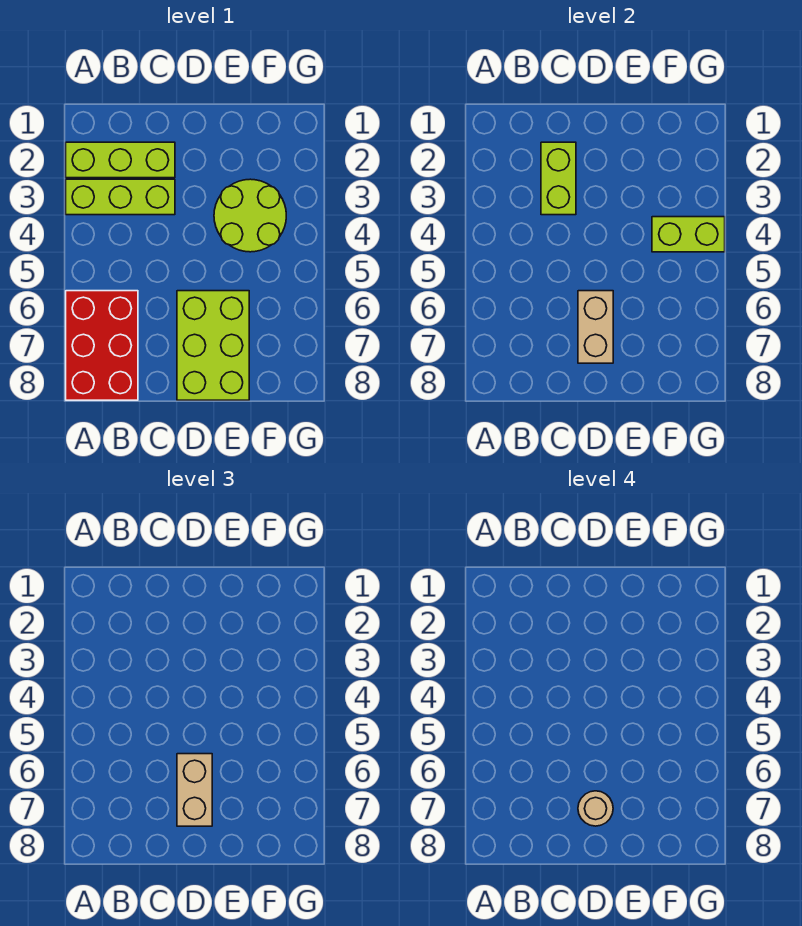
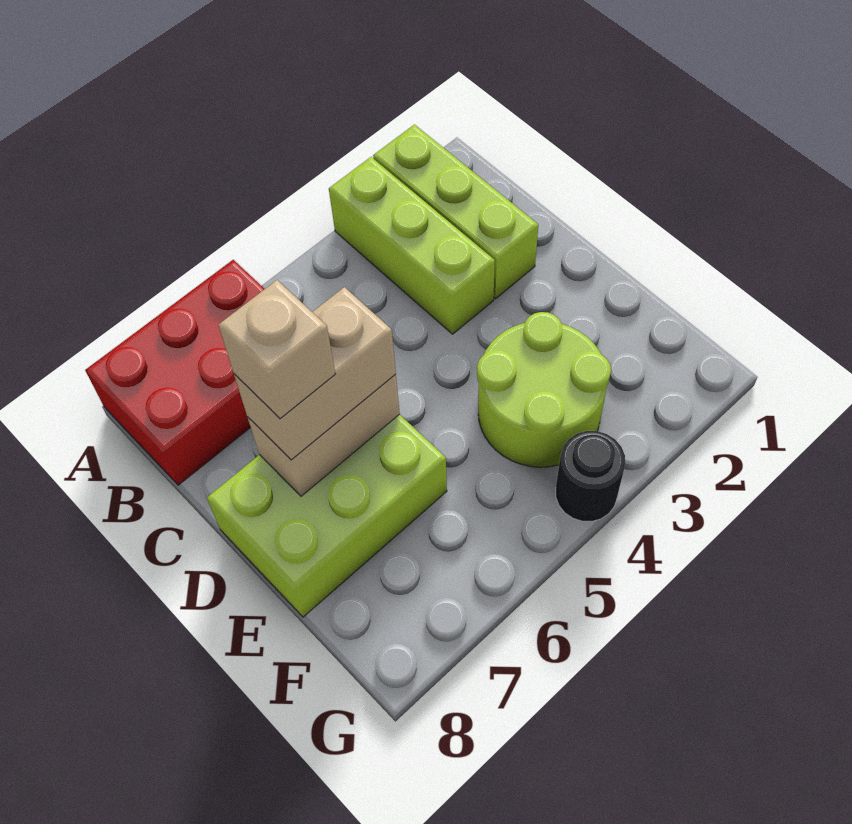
lime 1x2 brick [541,142,576,215] -> none
tan 1x1 round brick [578,791,613,826] -> tan 1x1 brick [218,280,335,419]
lime 1x2 brick [652,217,725,252] -> none
none -> black 1x1 round brick [556,431,625,521]

